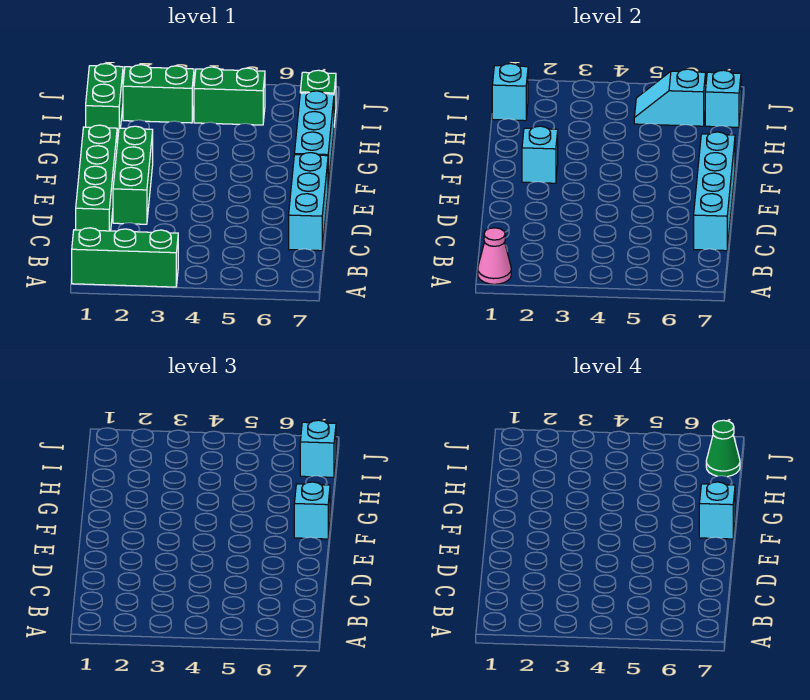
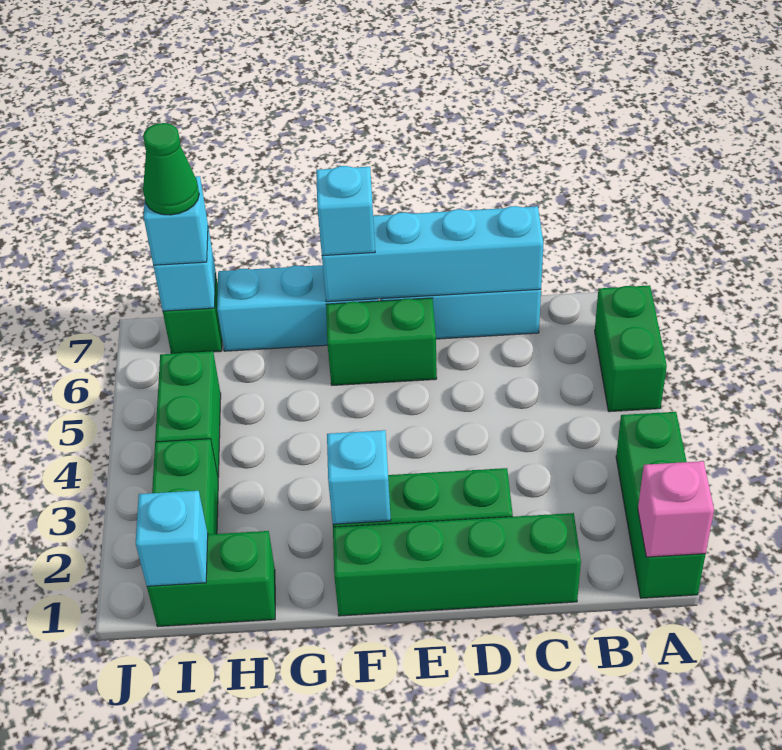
pink 1x1 cone [478,228,511,284] -> pink 1x1 brick [638,461,714,557]
none -> green 1x2 brick [595,285,667,412]
none -> green 1x2 brick [326,298,437,385]
cyan 1x1 brick [699,482,735,539] -> none
cyan 1x2 slope [634,69,706,126] -> none

